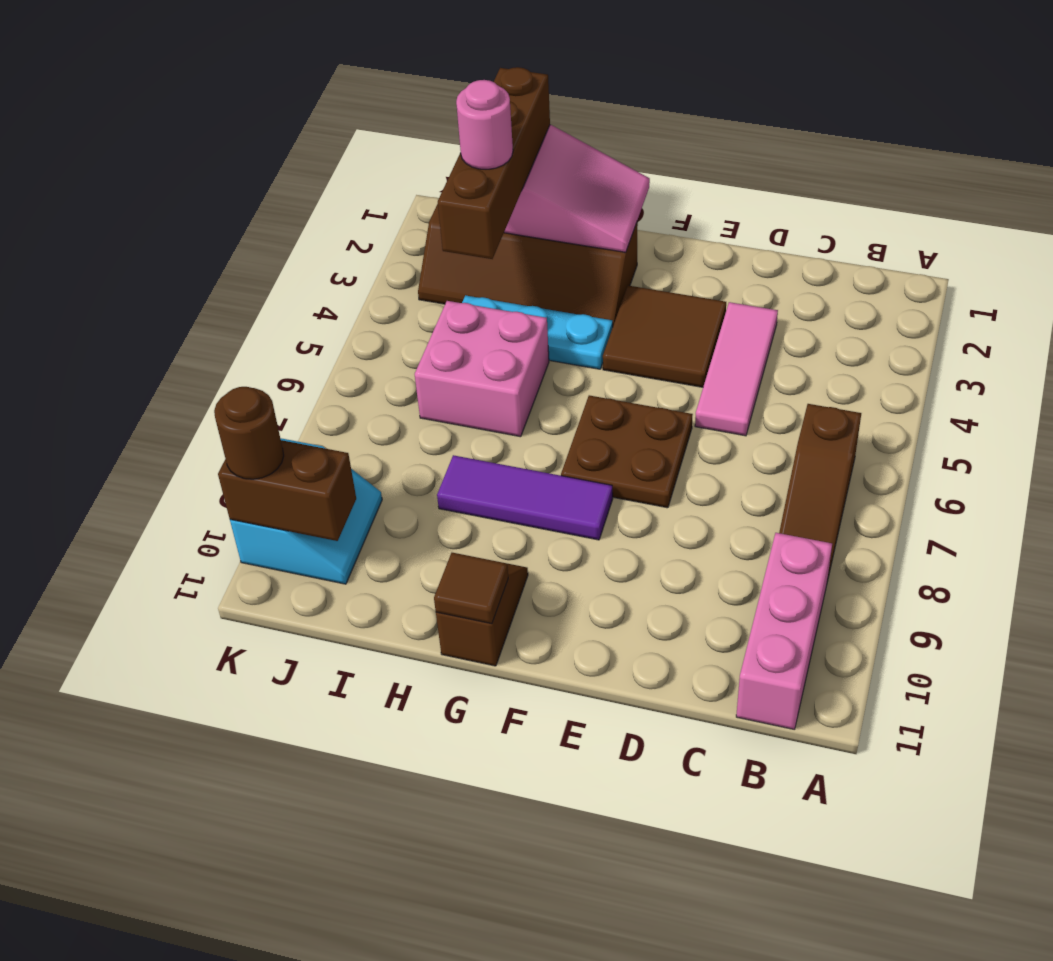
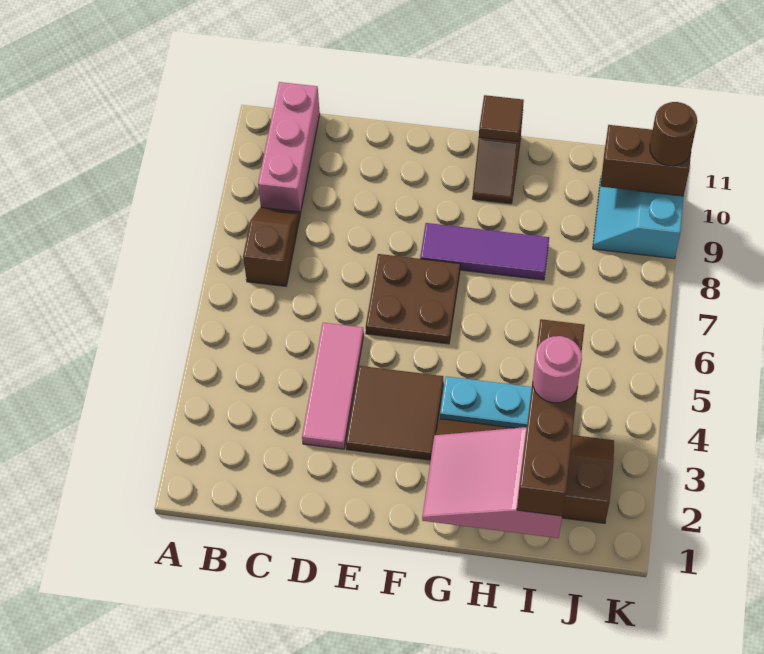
brown 1x3 slope [779,404,861,581] -> brown 1x2 slope [243,207,300,286]
pink 2x2 brick [415,301,549,437] -> none

